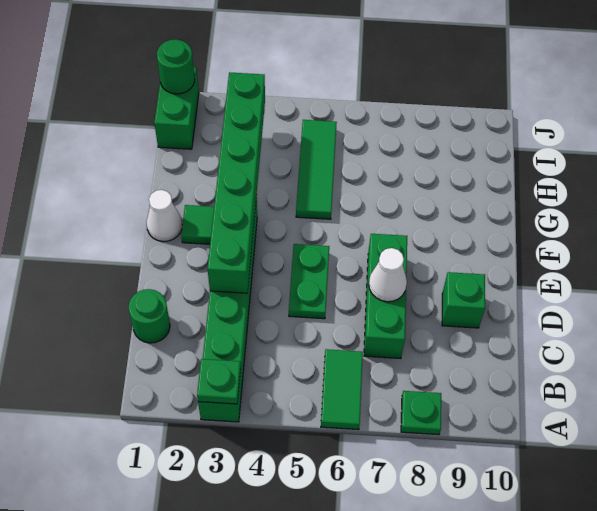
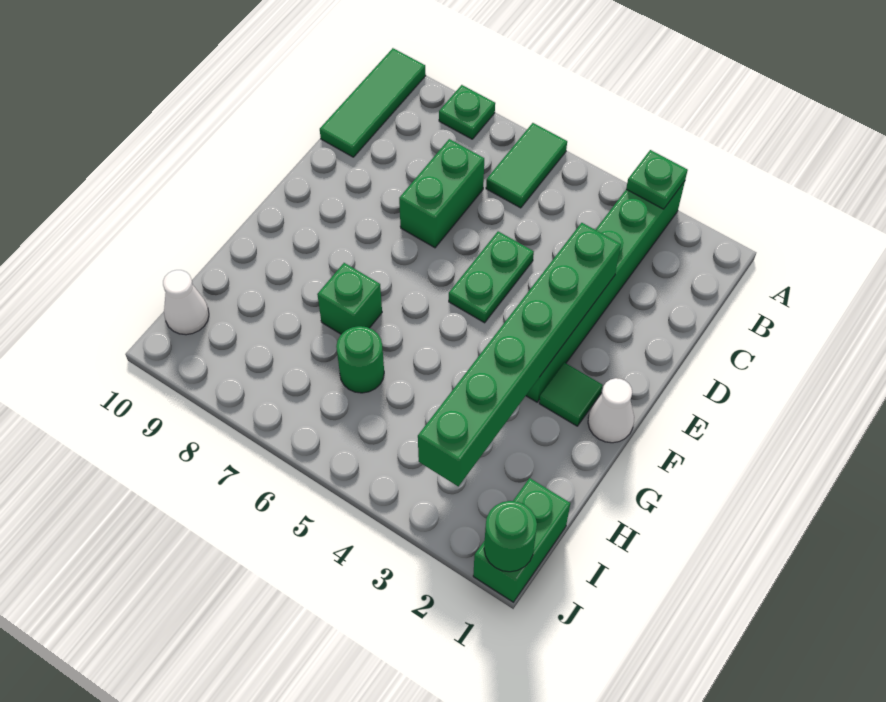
green 1x1 round brick [129,289,170,343] -> green 1x1 round brick moved to [336,326,384,393]
green 1x3 brick [364,234,407,359] -> green 1x2 brick [399,139,484,248]
white 1x1 cone [369,248,407,302] -> white 1x1 cone moved to [163,270,209,335]
green 1x1 brick [442,272,485,328] -> green 1x1 brick moved to [317,263,382,334]
green 1x3 tile [296,120,337,219] -> green 1x3 tile moved to [320,48,426,157]

